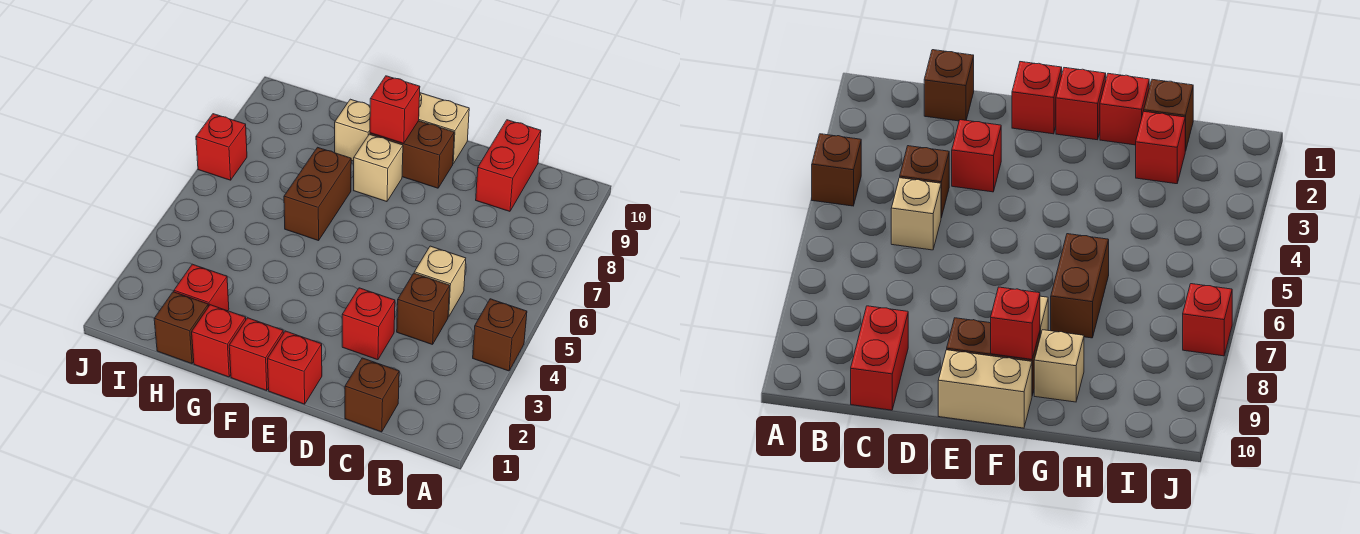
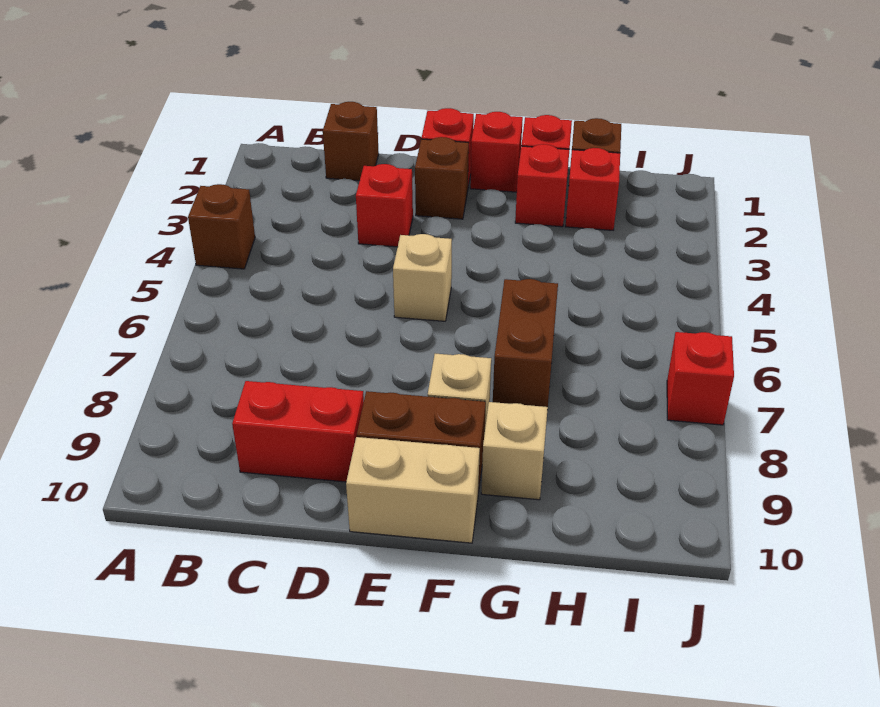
brown 1x1 brick [397,273,450,345] -> brown 1x1 brick moved to [415,137,469,219]
tan 1x1 brick [414,246,466,317] -> tan 1x1 brick moved to [393,234,452,321]
red 1x2 brick [476,120,541,211] -> red 1x2 brick turned to [232,381,364,482]
red 1x1 brick [370,76,420,143] -> red 1x1 brick moved to [515,144,569,227]

